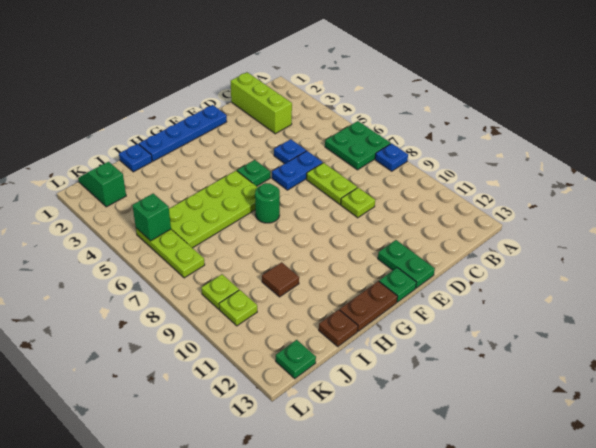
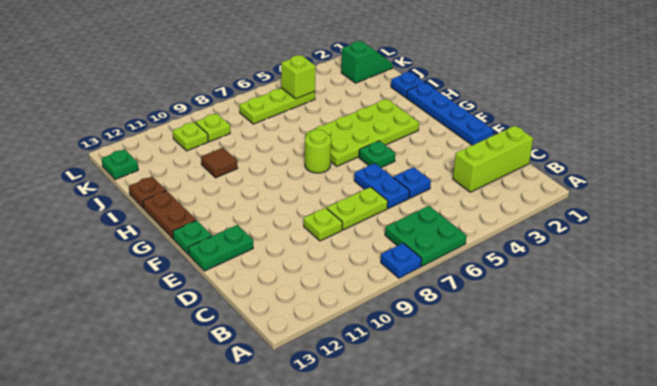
lime 2x4 plate [169,171,258,248] -> lime 2x4 plate turned to [306,99,419,166]
green 1x1 round brick [255,183,280,223] -> lime 1x1 round brick [305,130,331,173]
green 1x1 brick [132,194,171,241] -> lime 1x1 brick [281,55,316,99]

